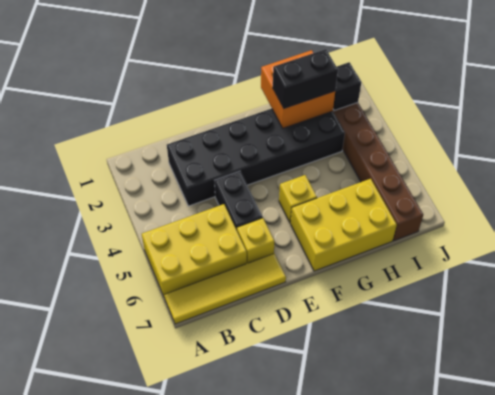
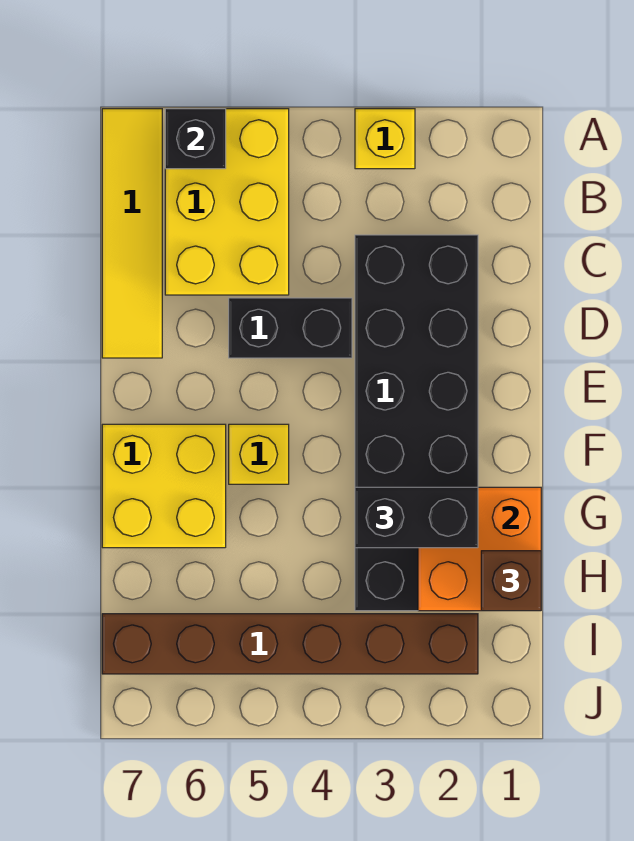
yellow 1x1 brick [237,218,275,264] -> yellow 1x1 brick moved to [355,109,415,169]
yellow 2x3 brick [291,179,397,271] -> yellow 2x2 brick [102,424,226,548]
black 1x2 brick [273,49,338,108] -> black 1x2 brick turned to [355,487,478,548]
none -> brown 1x1 brick [481,551,541,611]
black 1x1 brick [333,62,361,111] -> black 1x1 brick moved to [165,109,226,169]

